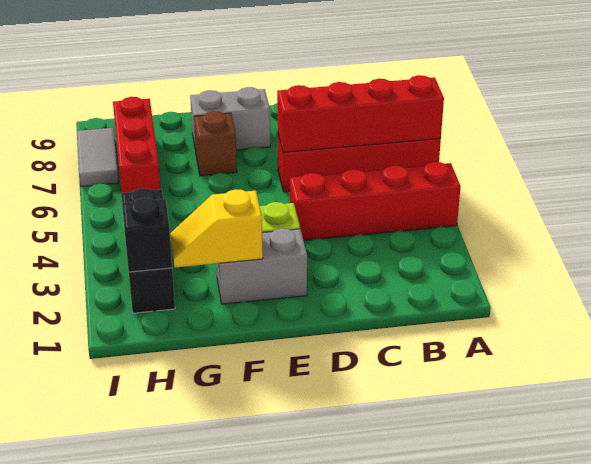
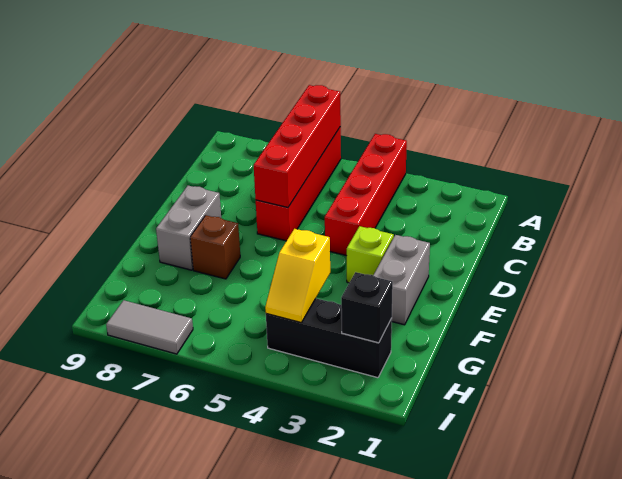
yellow 1x2 slope [170,189,263,268] -> yellow 1x2 slope moved to [265,229,330,323]
red 1x3 brick [113,97,160,193] -> none

